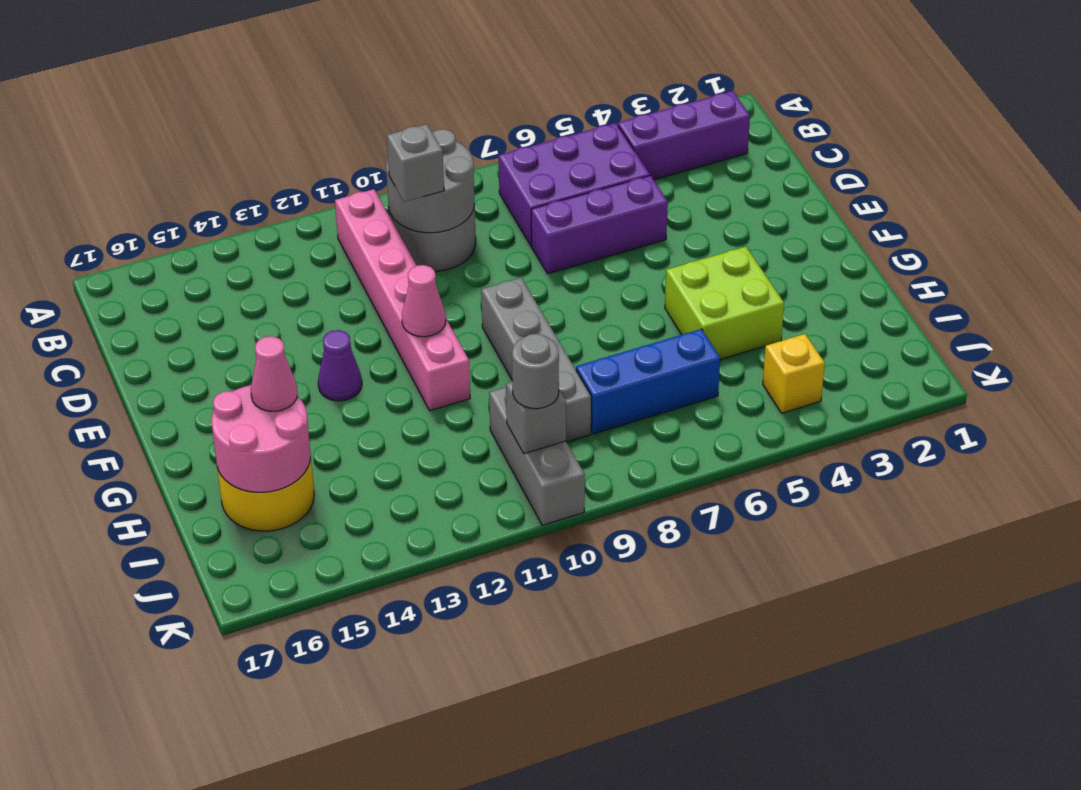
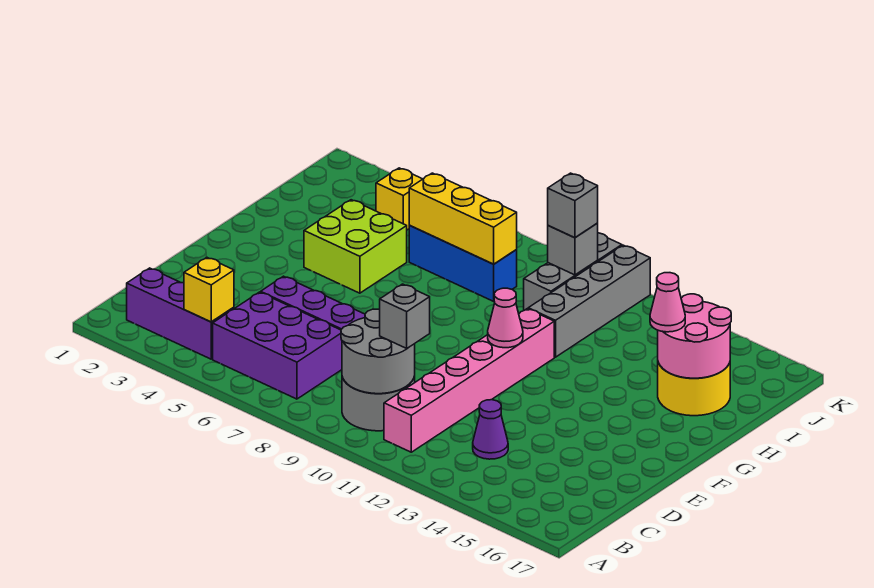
none -> yellow 1x1 brick [184,257,234,322]
grey 1x4 brick [481,278,591,442] -> grey 1x4 brick moved to [528,245,650,357]
purple 1x1 cone [318,330,362,401] -> purple 1x1 cone moved to [473,400,508,459]
none -> yellow 1x3 brick [409,173,517,264]
grey 1x1 round brick [512,334,559,409] -> grey 1x1 brick [548,173,598,238]

